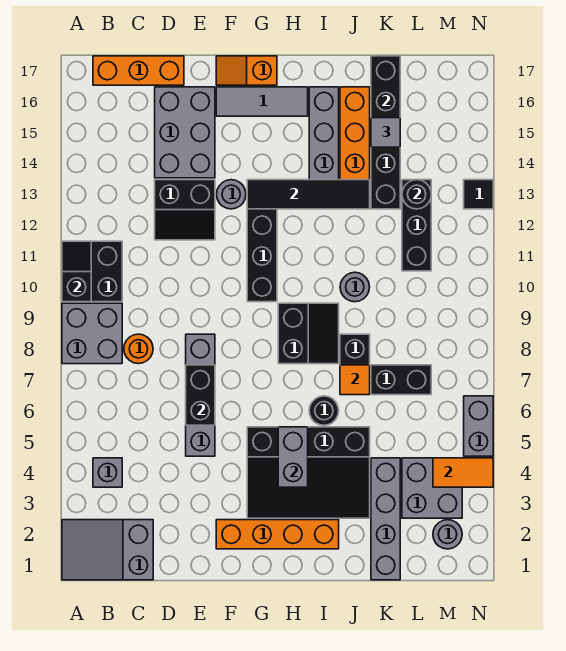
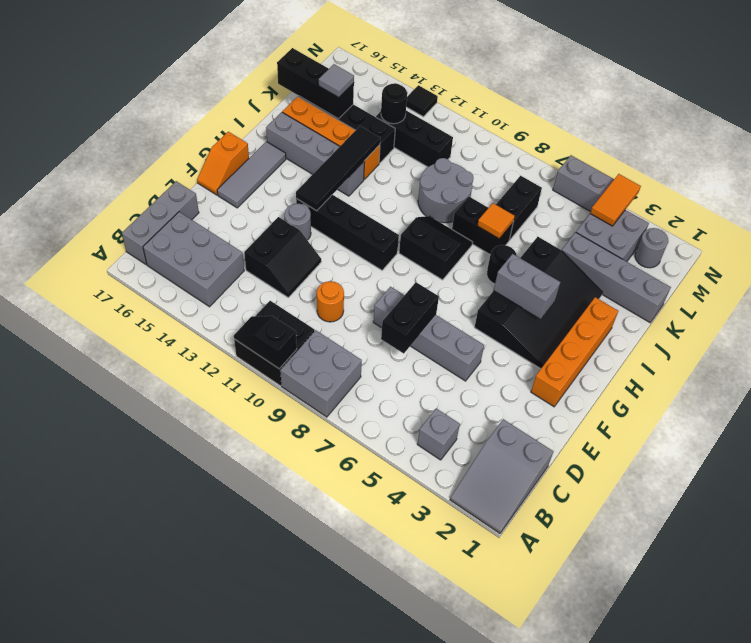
orange 1x3 brick [93,56,184,85] -> grey 1x3 brick [122,181,199,264]
orange 1x1 round brick [124,334,153,364] -> orange 1x1 round brick moved to [317,281,344,322]
grey 2x3 brick [155,87,215,178] -> grey 2x3 brick moved to [143,212,244,307]
black 1x2 brick [186,365,215,425] -> black 1x2 brick turned to [381,282,439,354]
grey 1x1 round brick [340,272,370,302] -> grey 2x2 round brick [418,158,473,223]

